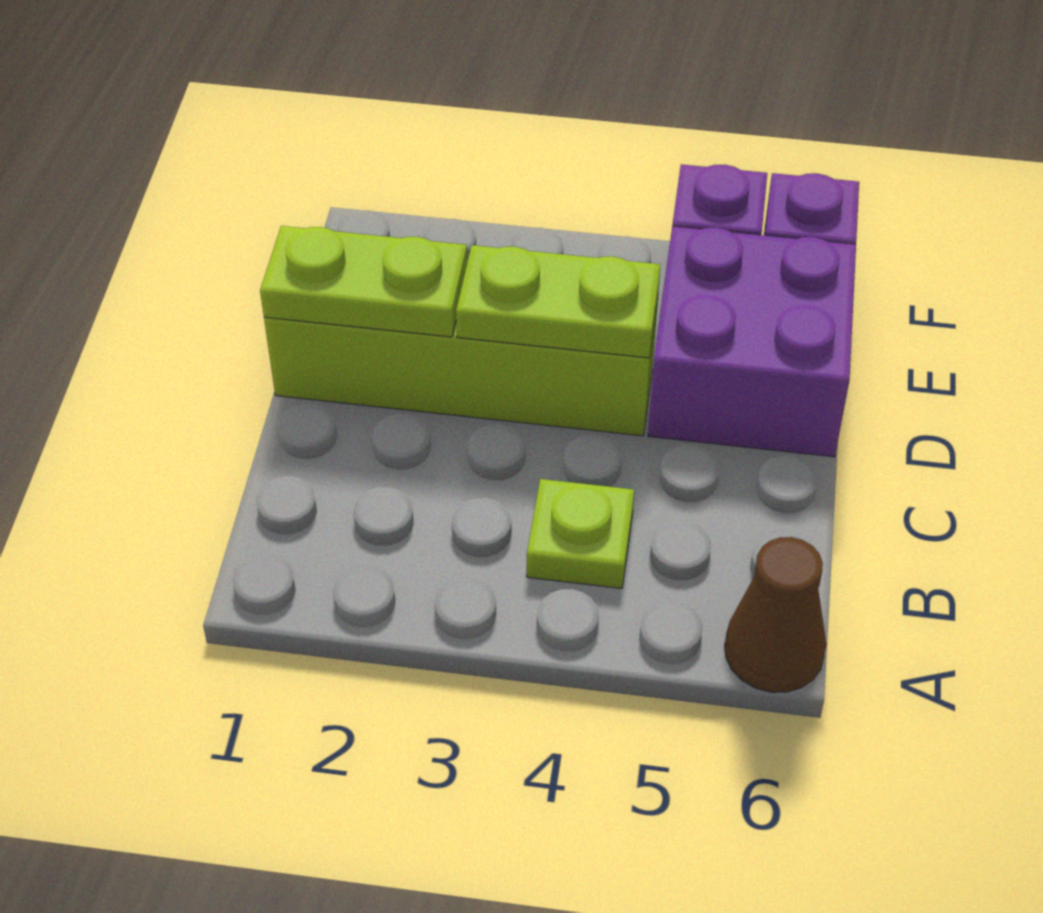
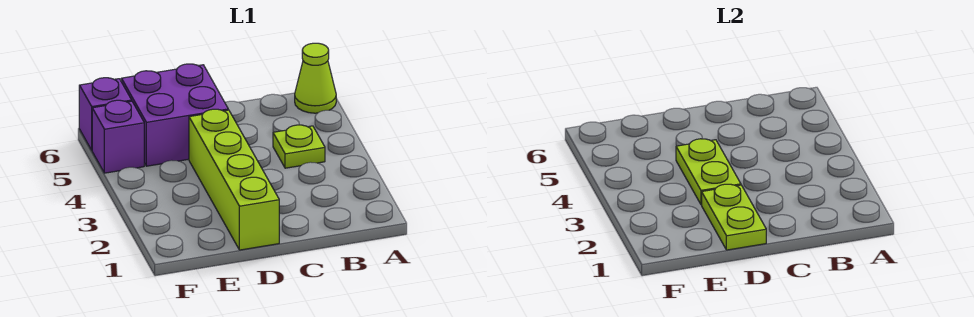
brown 1x1 cone [725,537,826,692] -> lime 1x1 cone [295,43,336,113]

